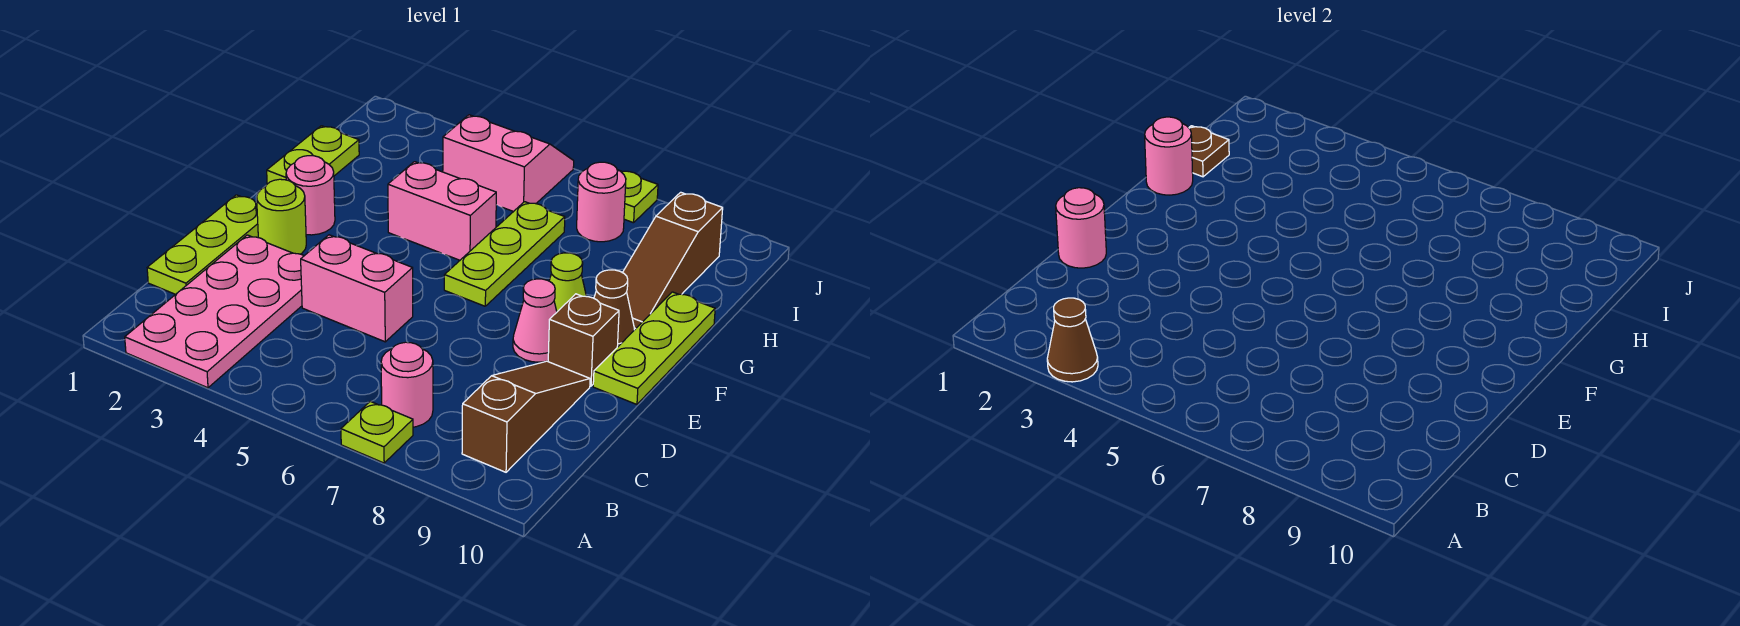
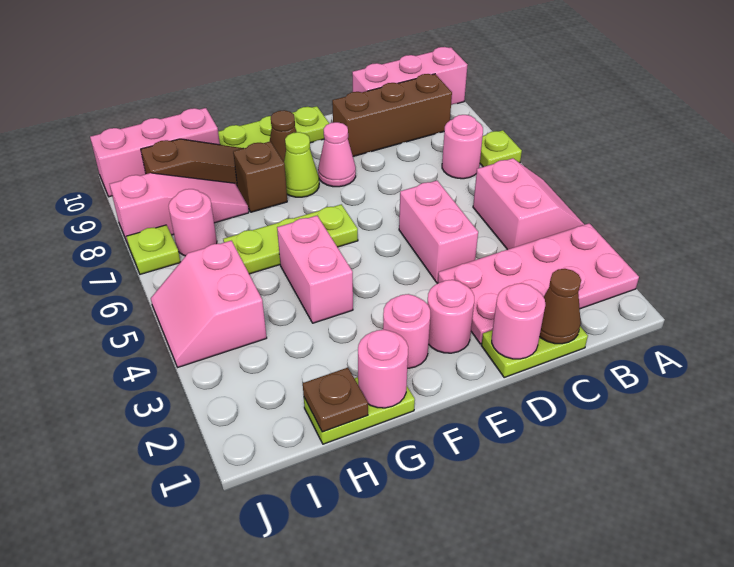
brown 1x1 cone [1047,298,1098,382] -> brown 1x1 cone moved to [539,269,581,344]
none -> pink 2x2 slope [473,158,584,250]
none -> pink 1x3 brick [352,47,467,105]
brown 1x3 slope [462,361,590,472] -> brown 1x3 brick [332,74,452,156]
lime 1x3 plate [147,195,258,294] -> lime 1x2 plate [481,326,588,377]
lime 1x1 round brick [256,179,306,254] -> pink 1x1 round brick [427,280,474,353]
brown 1x1 brick [548,294,619,386] -> brown 1x1 brick moved to [233,141,287,212]
none -> pink 1x3 slope [110,173,249,246]
none -> pink 1x3 brick [90,108,220,197]

